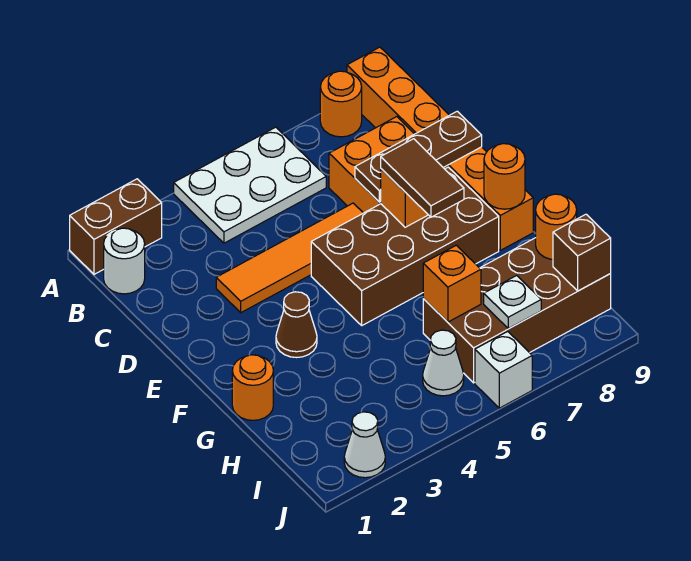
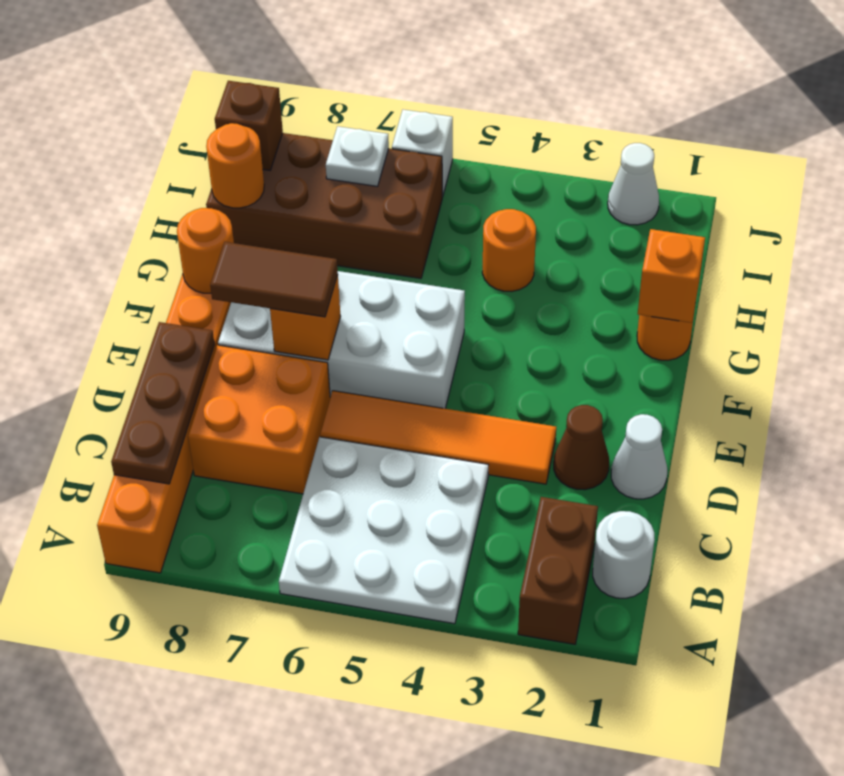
brown 1x2 brick [70,179,162,274] -> brown 1x2 brick turned to [518,497,598,644]
white 2x3 plate [174,127,326,243] -> white 3x3 plate [279,437,488,624]
orange 1x1 round brick [320,71,362,137] -> orange 1x1 round brick moved to [482,209,536,291]
brown 1x3 plate [355,111,482,202] -> brown 1x3 plate turned to [111,322,215,484]
brown 2x4 brick [311,167,499,325] -> white 2x4 brick [218,271,465,409]
brown 1x2 tile [381,139,464,217] -> brown 1x2 tile turned to [210,242,338,317]
brown 1x1 cone [276,292,317,358] -> brown 1x1 cone moved to [554,405,609,490]
orange 1x1 brick [423,245,481,322] -> orange 1x1 brick moved to [638,229,705,323]
white 1x1 cone [423,330,464,396] -> white 1x1 cone moved to [611,414,667,499]

